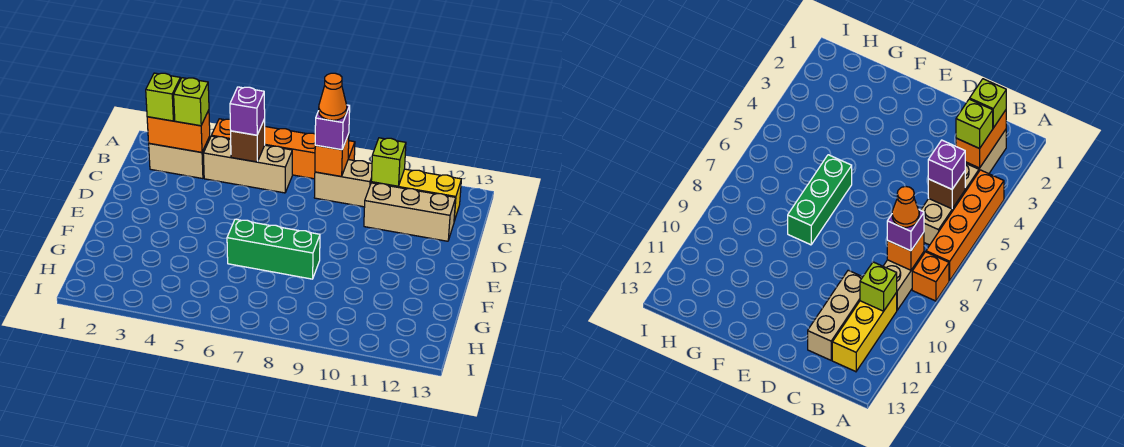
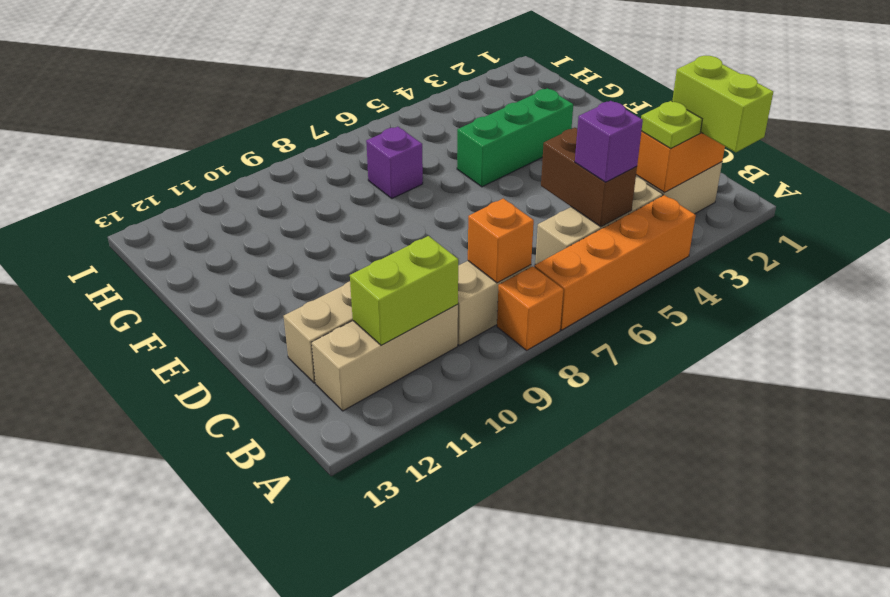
lime 1x1 brick [146,73,180,121] -> lime 1x2 brick [672,56,773,152]
lime 1x1 brick [174,78,209,126] -> lime 1x1 plate [641,101,702,148]
brown 1x1 brick [231,119,265,162] -> brown 1x2 brick [541,128,637,227]
purple 1x1 brick [315,105,350,150] -> purple 1x1 brick moved to [366,127,423,198]
orange 1x1 cone [319,73,347,120] -> none
yellow 1x3 brick [371,169,461,221] -> tan 1x3 brick [312,304,458,411]
lime 1x1 brick [371,138,406,186] -> lime 1x2 brick [350,236,458,345]
green 1x3 brick [227,219,320,279] -> green 1x3 brick moved to [457,88,573,187]

